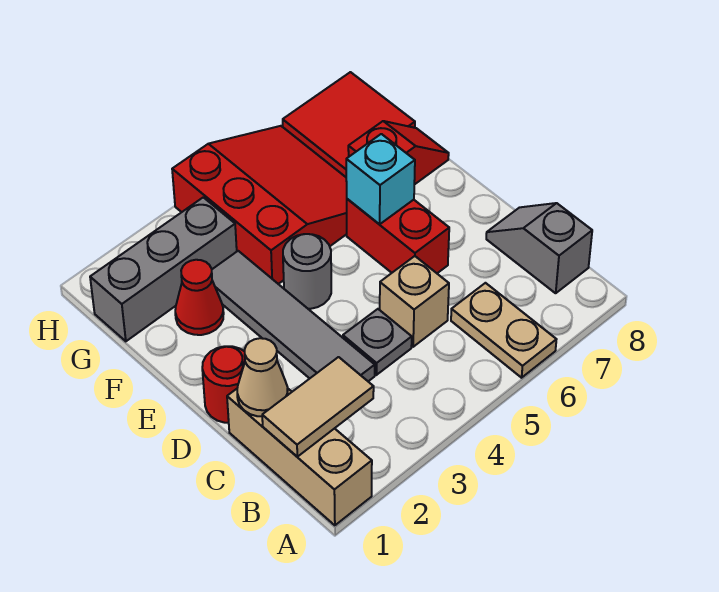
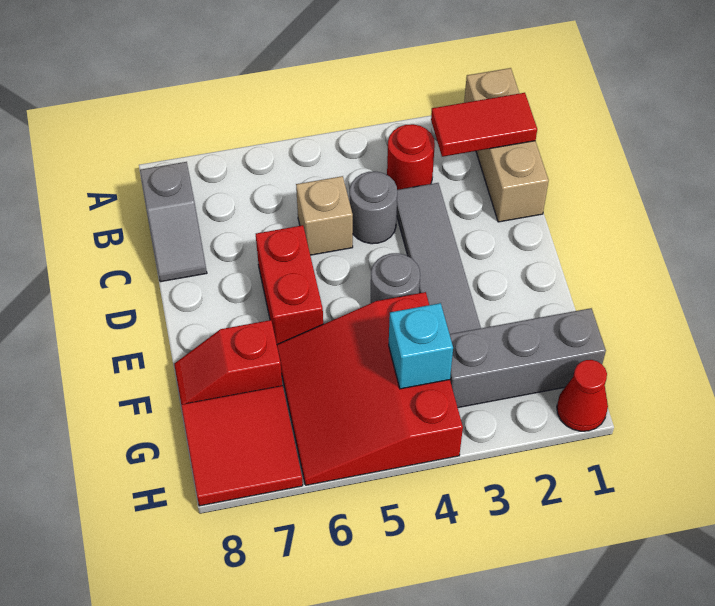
tan 1x2 plate [451,283,556,378] -> none
tan 1x2 tile [262,357,374,457] -> red 1x2 tile [431,93,537,157]
tan 1x1 cone [237,338,288,416] -> none
grey 1x1 plate [343,309,412,375] -> grey 1x1 round brick [350,171,397,244]
red 1x1 round brick [202,346,245,423] -> red 1x1 round brick moved to [387,124,435,190]
cyan 1x1 brick [346,134,415,224] -> cyan 1x1 brick moved to [389,303,453,389]
red 1x1 cone [175,260,224,335] -> red 1x1 cone moved to [557,360,608,431]

